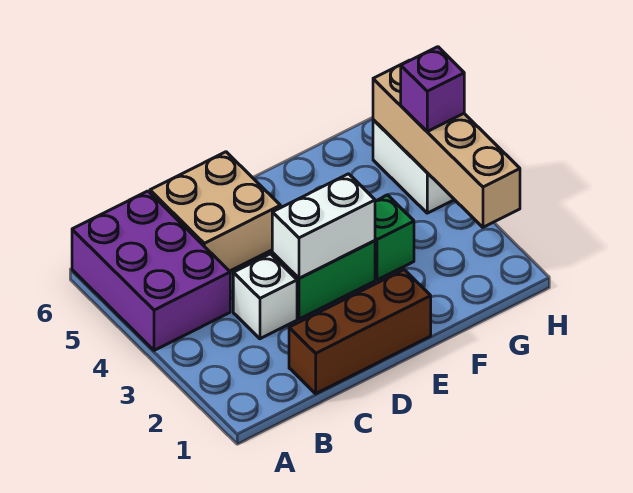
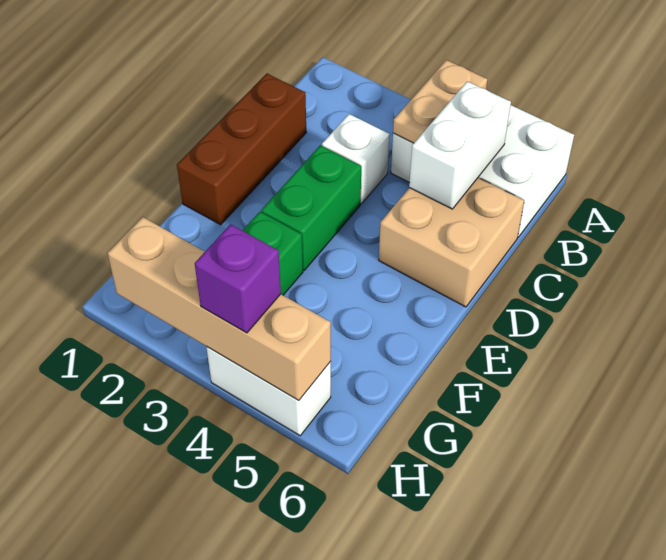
purple 2x3 brick [72,191,230,350] -> white 2x3 brick [391,105,574,237]
none -> tan 1x2 plate [393,60,487,143]
white 1x2 brick [272,174,375,278] -> white 1x2 brick moved to [409,81,511,209]

